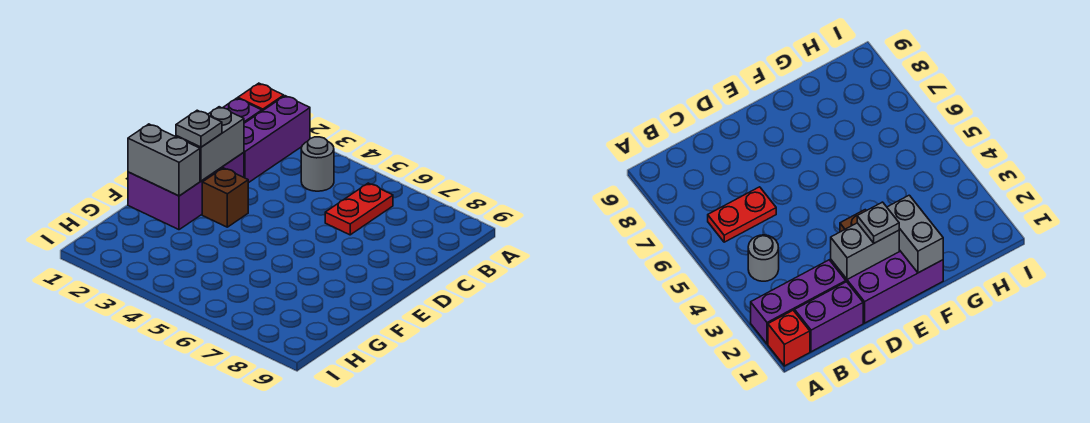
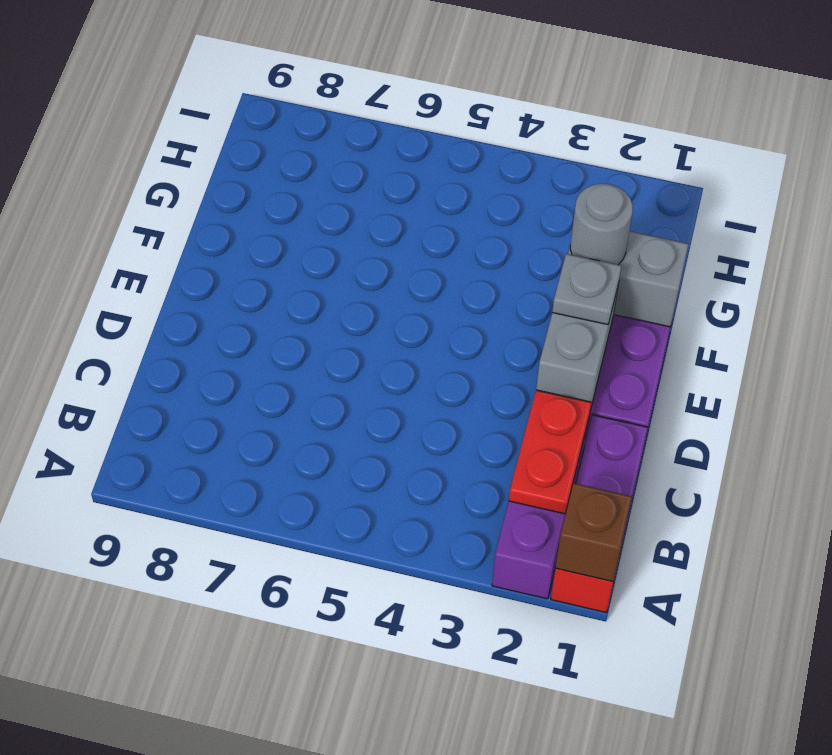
grey 1x1 round brick [301,137,334,191] -> grey 1x1 round brick moved to [570,183,633,265]
red 1x2 plate [325,183,393,235] -> red 1x2 plate moved to [509,390,592,514]
brown 1x1 brick [202,168,248,227] -> brown 1x1 brick moved to [555,483,632,581]

